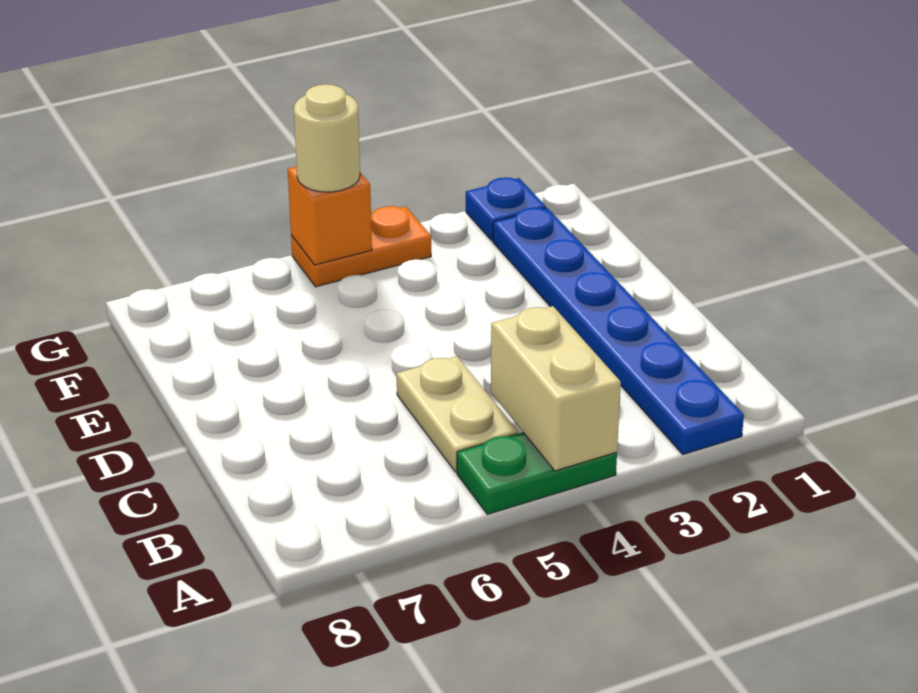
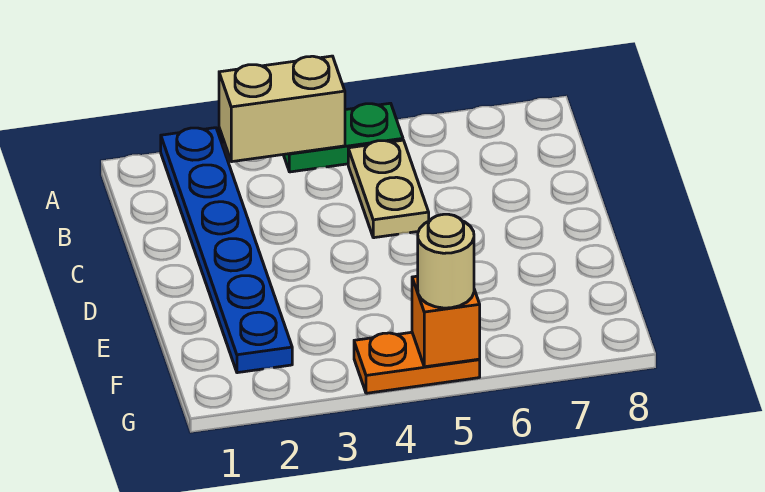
tan 1x2 brick [491,306,621,471] -> tan 1x2 brick turned to [219,56,345,162]
blue 1x1 plate [466,178,546,241] -> none

